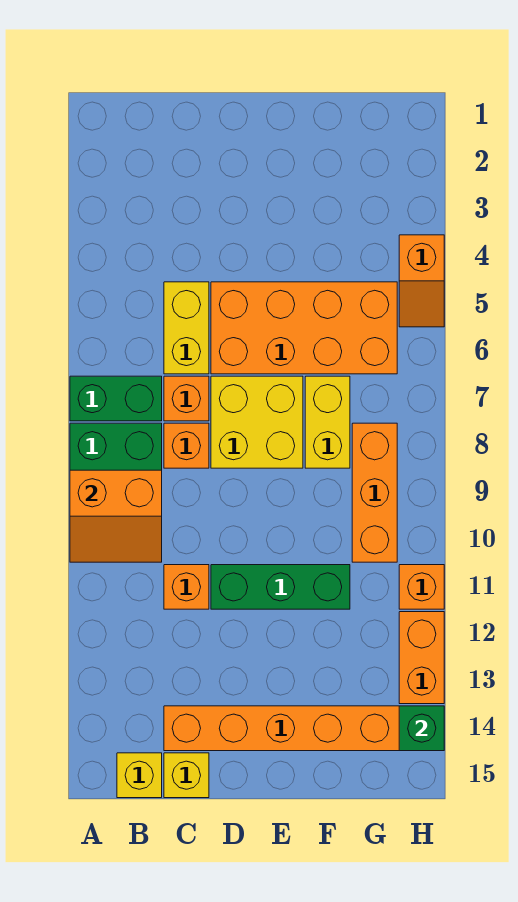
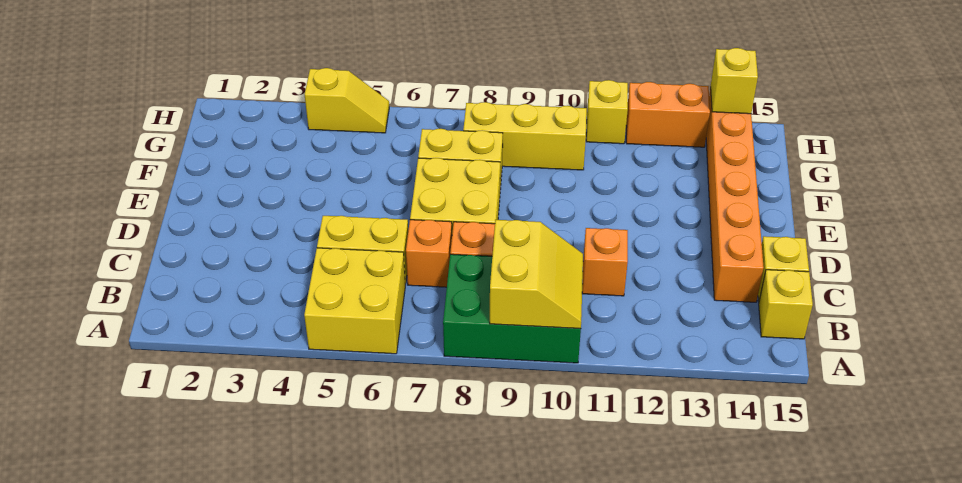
none -> yellow 2x2 brick [304,248,405,354]
green 1x2 brick [70,376,162,421] -> none
orange 2x2 slope [70,470,162,562] -> yellow 2x2 slope [490,220,583,329]
orange 2x4 brick [211,282,397,374] -> none
green 1x3 brick [211,565,350,609] -> none
orange 1x3 brick [352,423,397,562] -> yellow 1x3 brick [463,102,587,170]
orange 1x2 slope [399,235,444,327] -> yellow 1x2 slope [305,68,389,133]
orange 1x1 brick [399,565,444,609] -> yellow 1x1 brick [586,80,628,144]
green 1x1 brick [399,706,444,751] -> yellow 1x1 brick [711,48,758,114]

